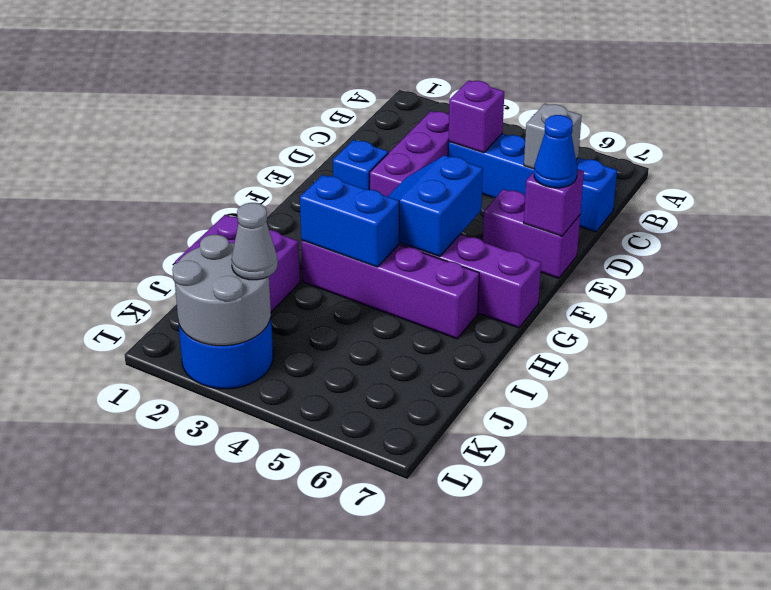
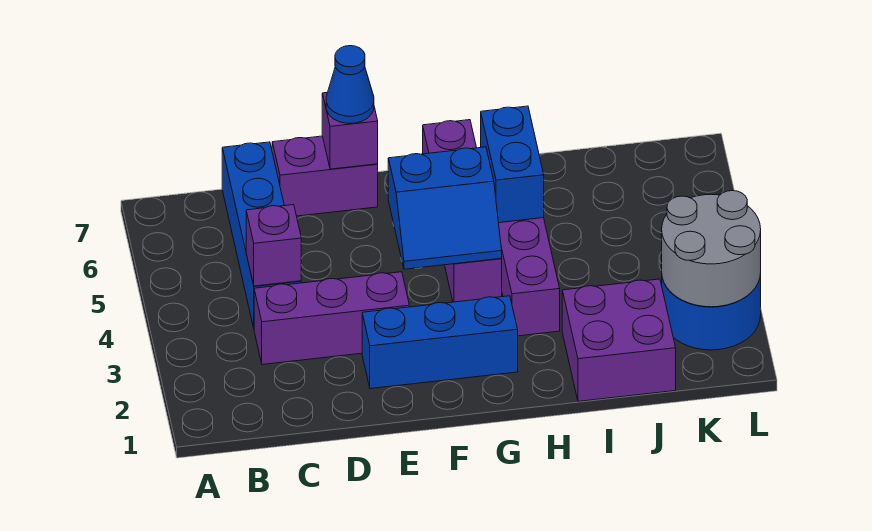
grey 1x1 brick [524,104,582,169] -> none
blue 1x1 brick [333,140,388,190] -> blue 1x3 brick [362,296,518,389]
purple 1x2 brick [483,189,580,278] -> purple 1x2 brick turned to [272,136,378,216]
blue 1x2 brick [300,175,399,267] -> blue 1x2 brick moved to [481,106,544,223]
grey 1x1 cone [231,203,278,280] -> none

